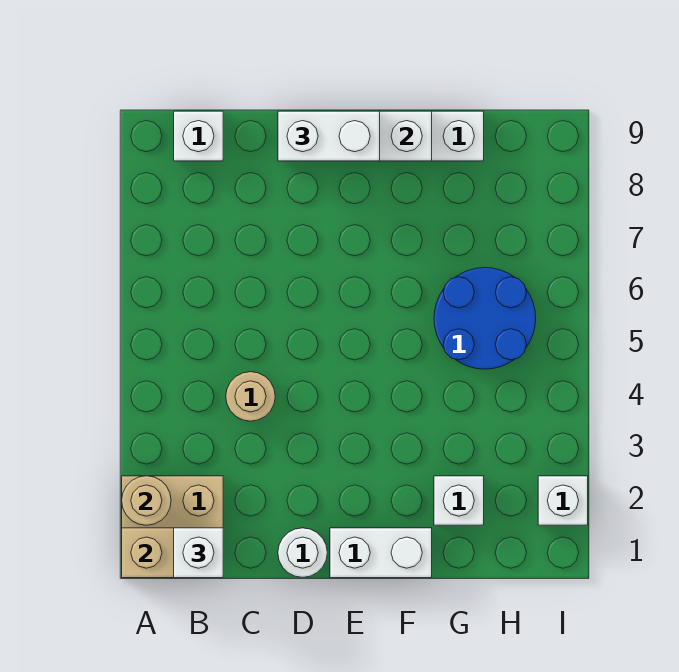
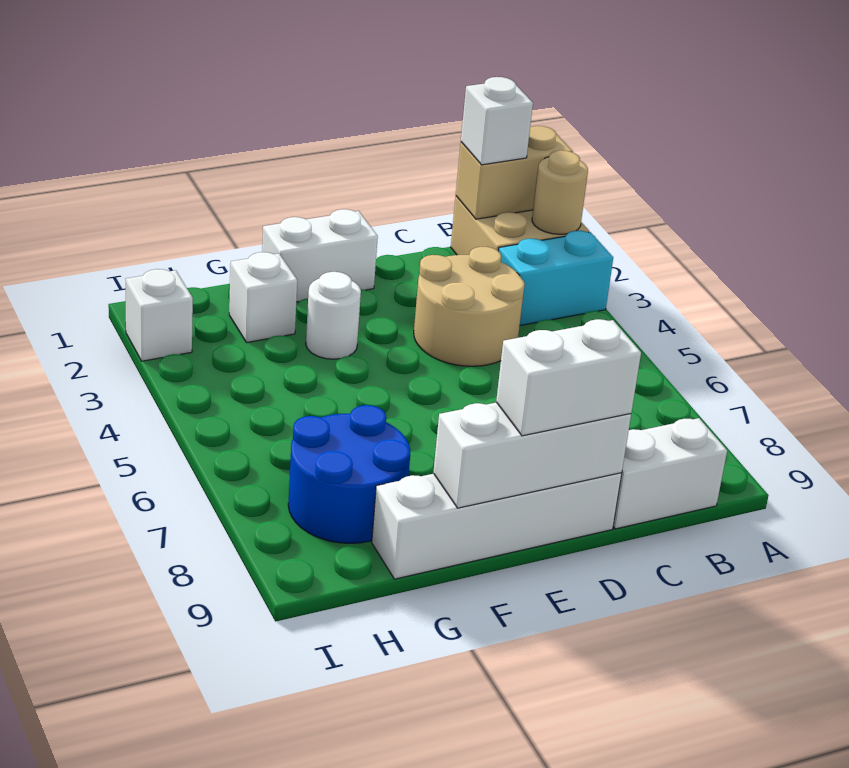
none -> cyan 1x2 brick [499,231,613,325]
white 1x1 brick [174,111,223,161] -> white 1x2 brick [613,418,727,529]
tan 1x1 round brick [226,372,275,421] -> tan 2x2 round brick [414,247,525,366]
white 1x1 round brick [278,528,327,577] -> white 1x1 round brick moved to [306,272,361,359]
blue 2x2 round brick [434,268,536,369] -> blue 2x2 round brick moved to [288,405,410,543]

